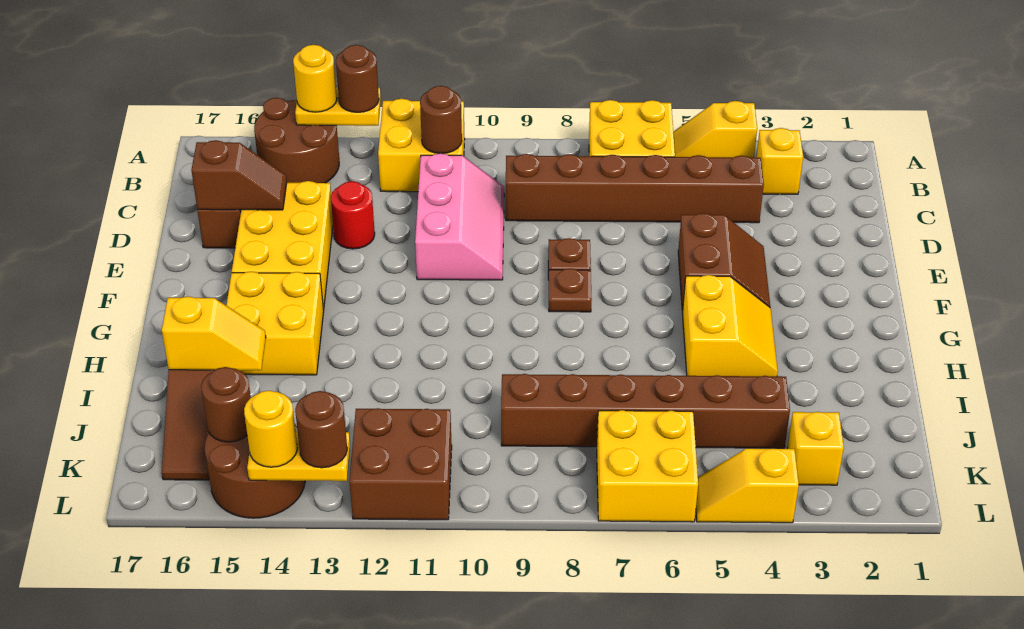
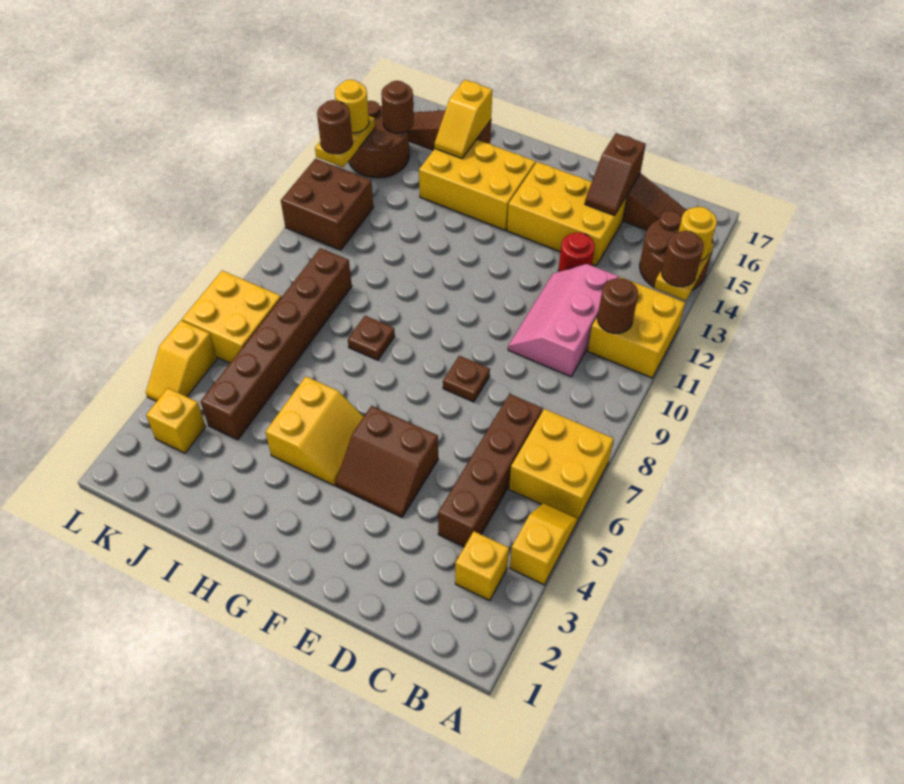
brown 1x6 brick [506,154,764,223] -> brown 1x4 brick [438,394,542,547]
pink 2x3 slope [415,153,504,280] -> pink 2x3 slope turned to [508,264,618,376]
brown 1x1 plate [549,269,592,312] -> brown 1x1 plate moved to [348,316,395,360]
yellow 2x2 slope [682,275,778,376] -> yellow 2x2 slope turned to [265,377,363,485]
yellow 2x2 brick [226,272,324,375] -> yellow 2x3 brick [419,139,536,230]
yellow 1x2 slope [696,448,799,523] -> yellow 1x2 slope turned to [146,321,217,401]

